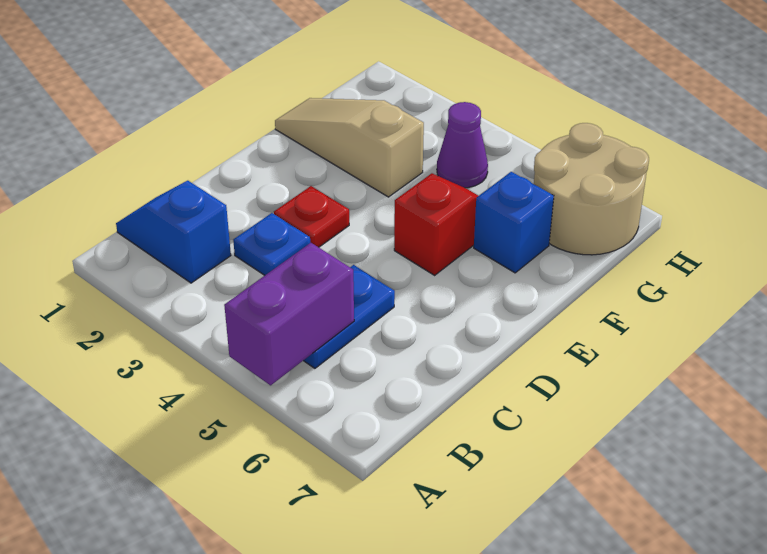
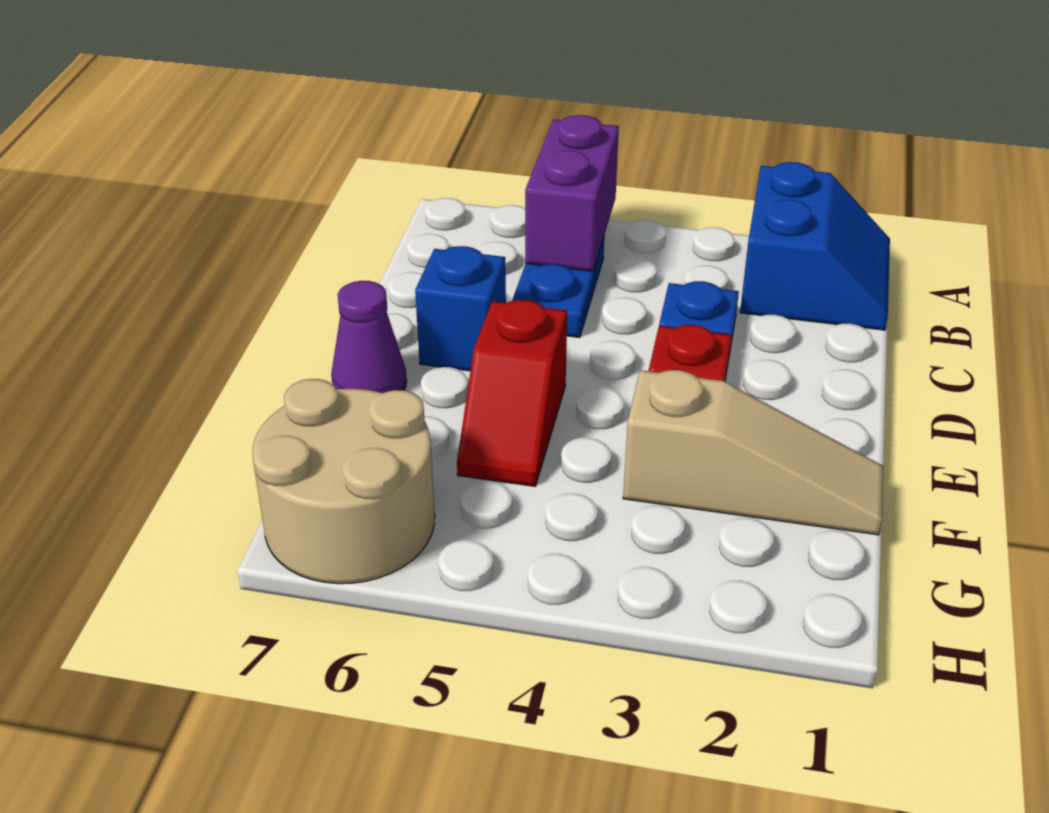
blue 1x2 slope [116,181,231,283] -> blue 2x2 slope [740,162,890,330]
blue 1x1 brick [474,172,554,273] -> blue 1x1 brick moved to [415,246,506,371]
purple 1x1 cone [437,102,488,188] -> purple 1x1 cone moved to [331,281,407,393]

